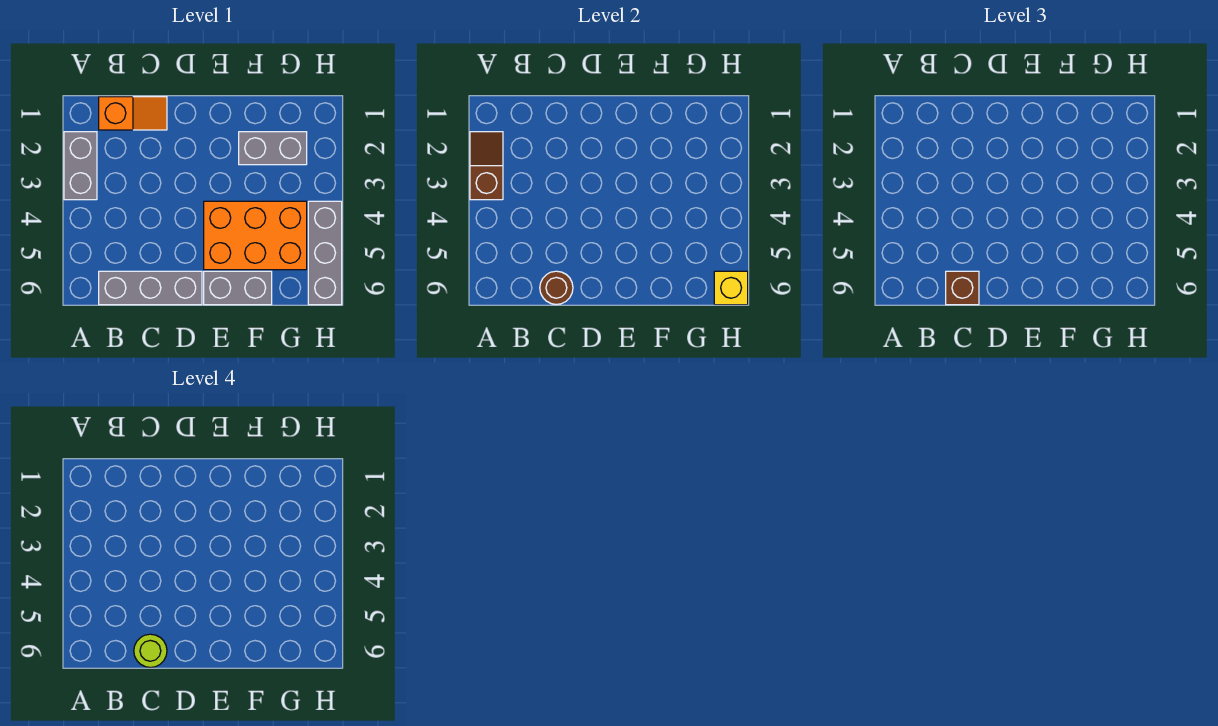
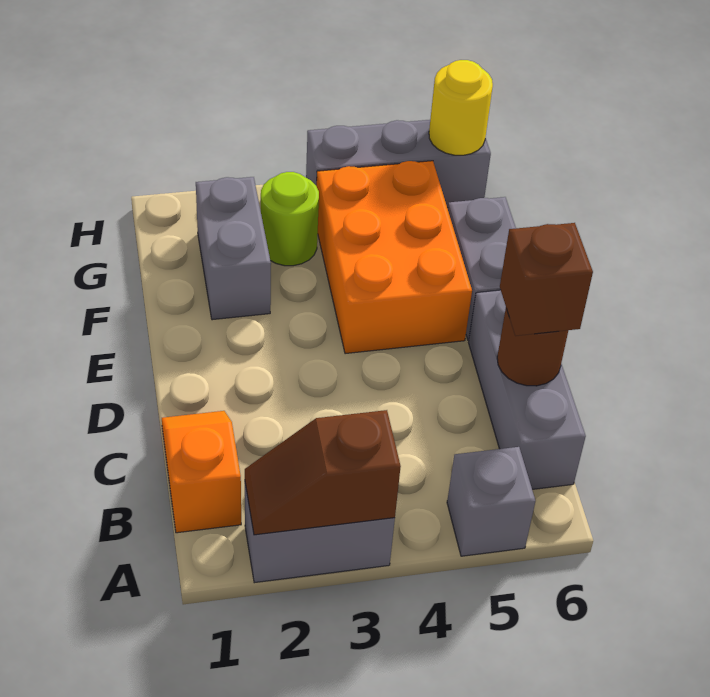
none -> grey 1x1 brick [447,447,536,556]
lime 1x1 round brick [134,634,167,668] -> lime 1x1 round brick moved to [261,172,319,266]
yellow 1x1 brick [714,271,748,305] -> yellow 1x1 round brick [429,60,493,155]

